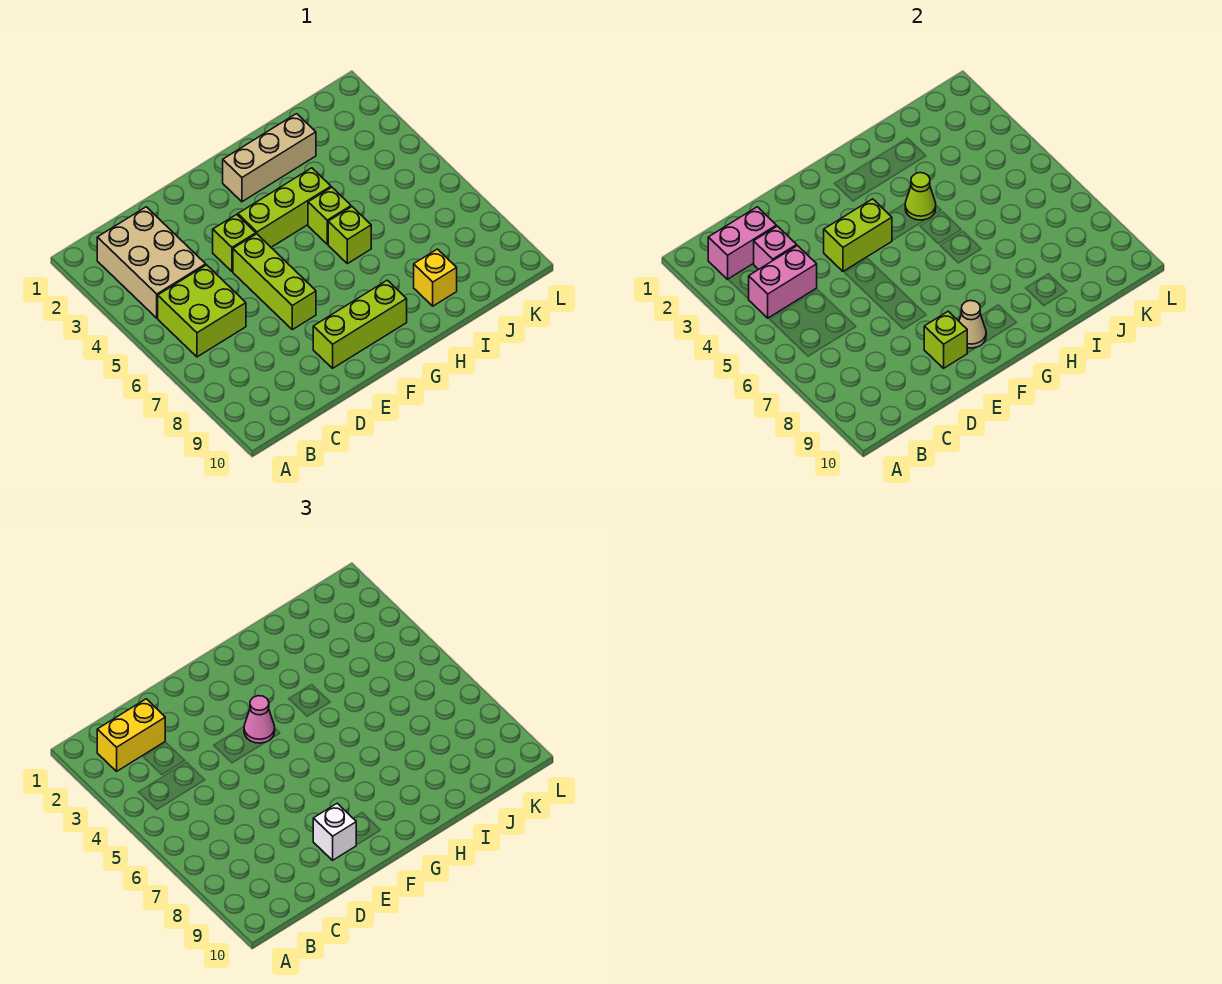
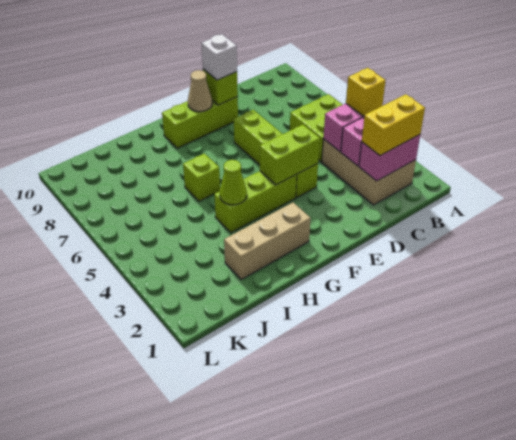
pink 1x1 cone [244,696,275,743] -> none
lime 1x1 brick [308,187,351,244] -> none
yellow 1x1 brick [414,249,457,306] -> yellow 1x1 brick moved to [346,68,386,116]

